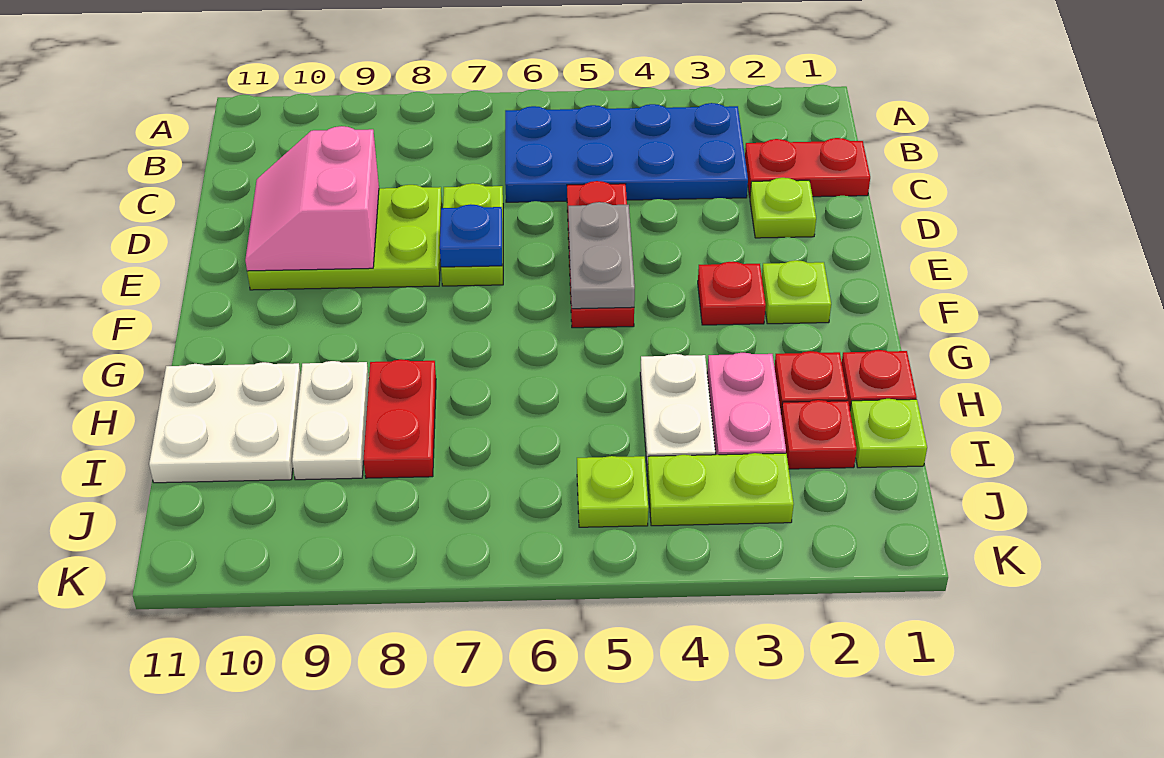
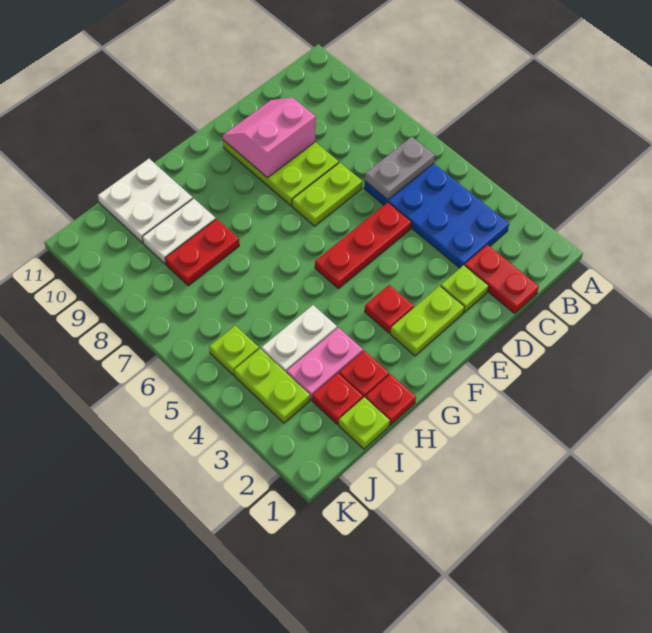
grey 1x2 plate [568,202,635,309] -> grey 1x2 plate moved to [365,137,435,200]
blue 1x1 plate [440,204,502,267] -> none
lime 1x1 plate [762,260,831,324] -> lime 1x2 plate [390,286,464,356]

